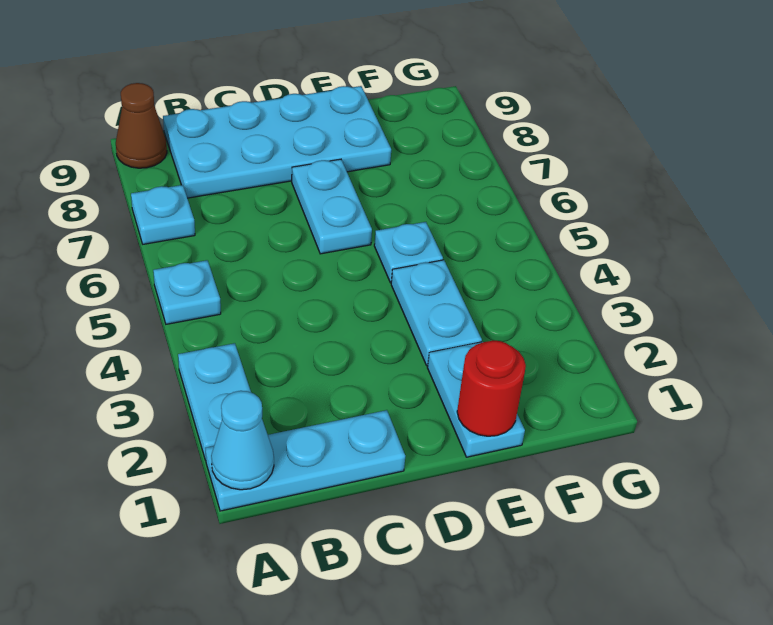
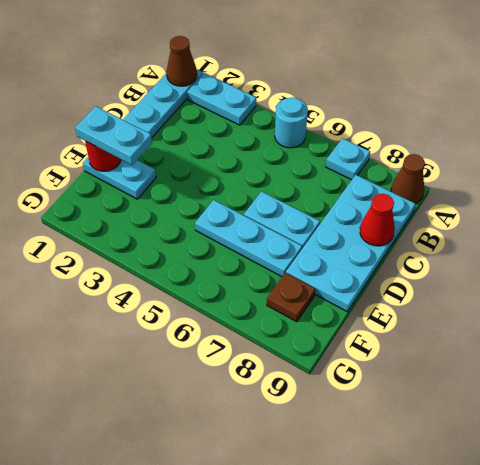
cyan 1x1 cone [211,391,274,490] -> brown 1x1 cone [166,36,197,86]
cyan 1x1 plate [153,260,221,324] -> cyan 1x1 round brick [275,97,308,148]
none -> red 1x1 cone [360,194,395,246]
cyan 1x2 plate [391,260,482,366] -> cyan 1x2 plate moved to [75,106,152,165]
cyan 1x1 plate [374,222,443,283] -> cyan 1x3 plate [195,200,302,277]
none -> brown 1x1 plate [267,273,315,322]

